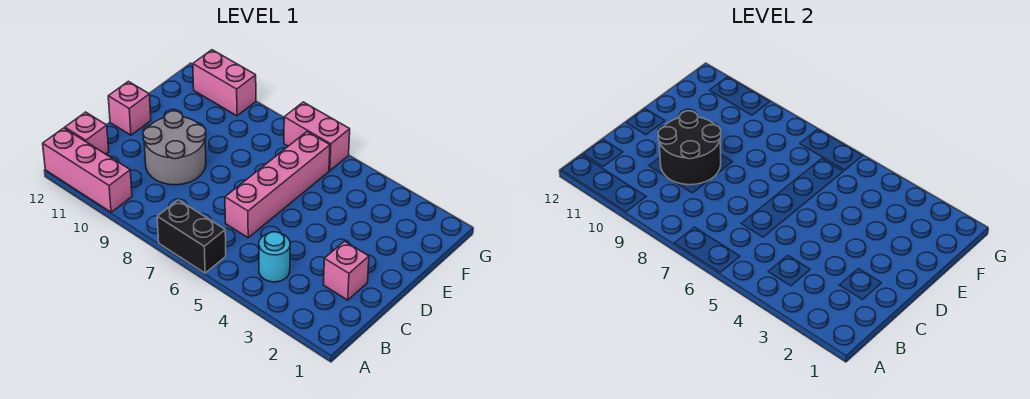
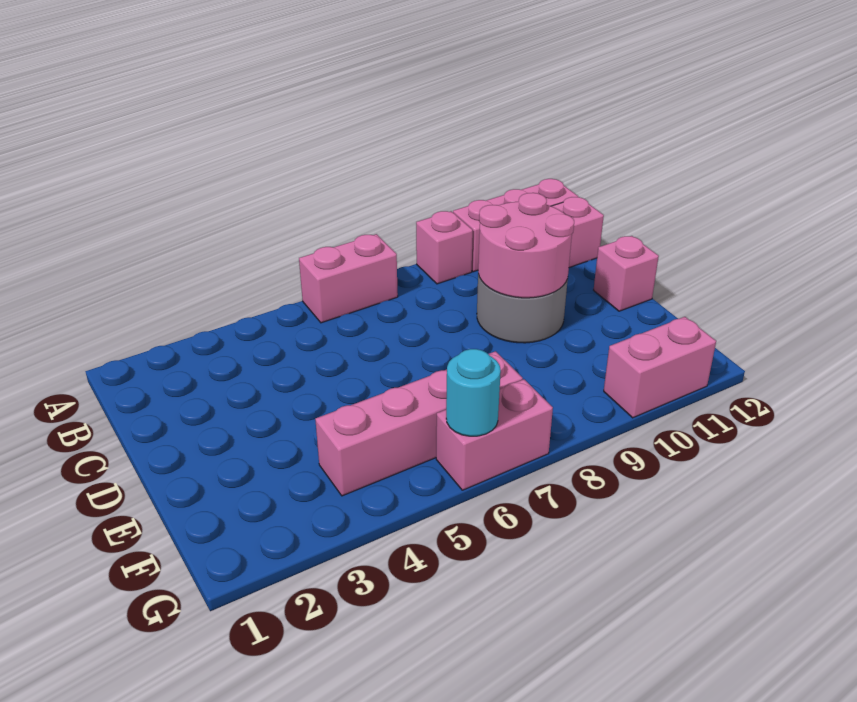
black 1x2 brick [157,200,226,273] -> pink 1x2 brick [299,234,398,323]
cyan 1x1 round brick [259,232,290,282] -> cyan 1x1 round brick moved to [446,349,501,436]
pink 1x1 brick [324,241,369,300] -> pink 1x1 brick moved to [416,211,473,284]
pink 1x4 brick [225,132,330,238] -> pink 1x4 brick turned to [315,351,523,496]
black 2x2 round brick [658,111,721,185] -> pink 2x2 round brick [478,193,574,298]

